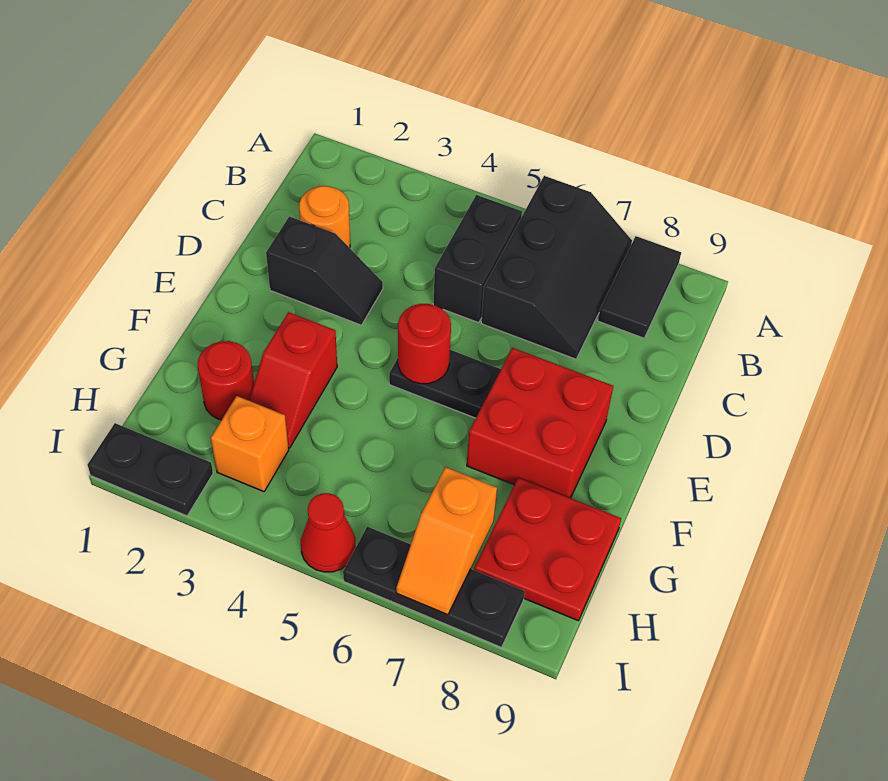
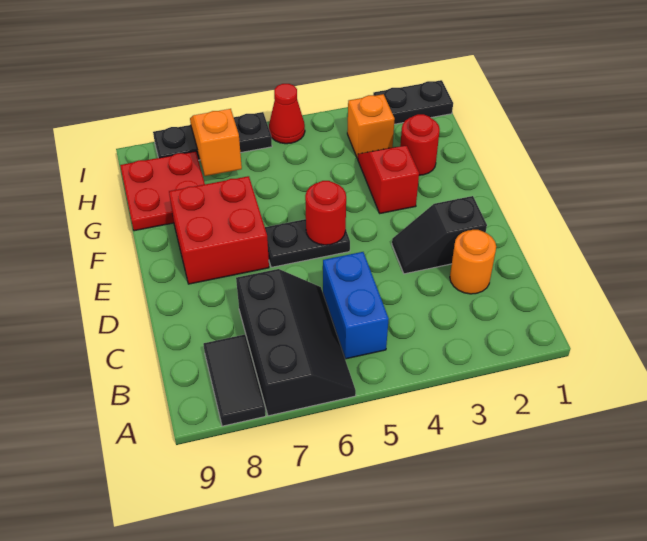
black 2x3 slope [481,176,632,359] -> black 2x3 slope turned to [236,269,356,416]
black 1x2 brick [433,195,522,323] -> blue 1x2 brick [323,252,389,359]

